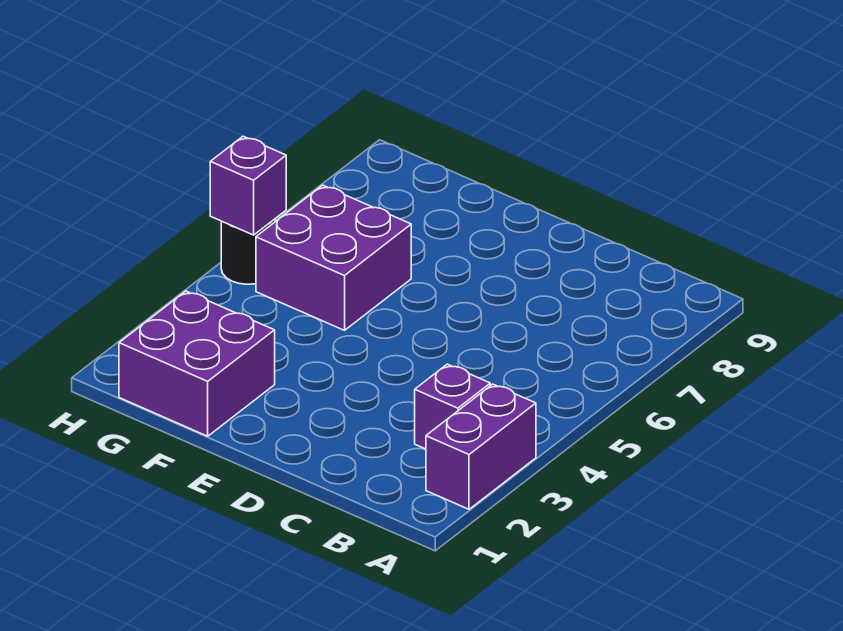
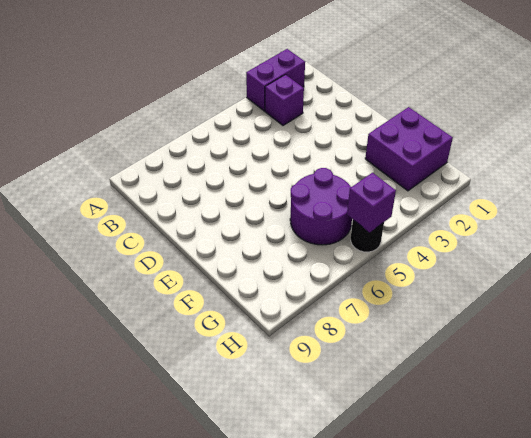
purple 2x2 brick [256,185,411,330] -> purple 2x2 round brick [290,168,352,245]

